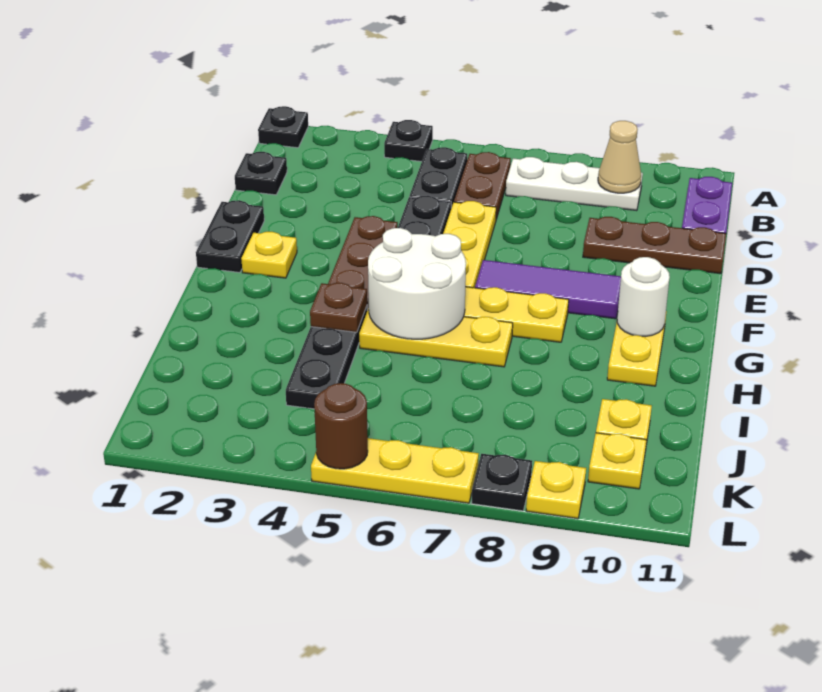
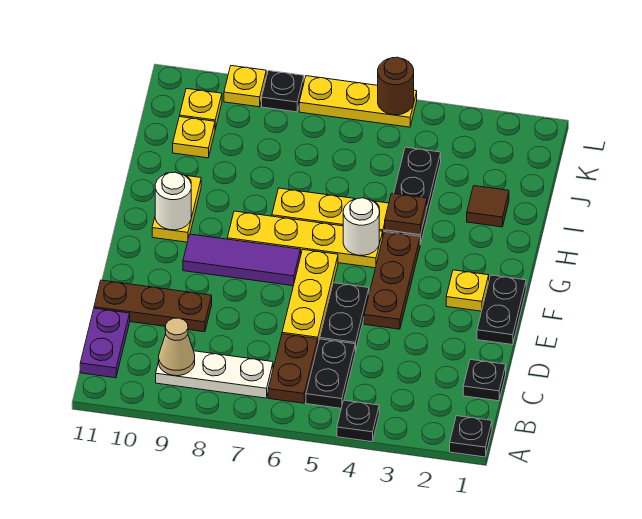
white 2x2 round brick [368,228,466,339] -> white 1x1 round brick [343,198,379,255]
none -> brown 1x1 tile [467,186,509,227]

